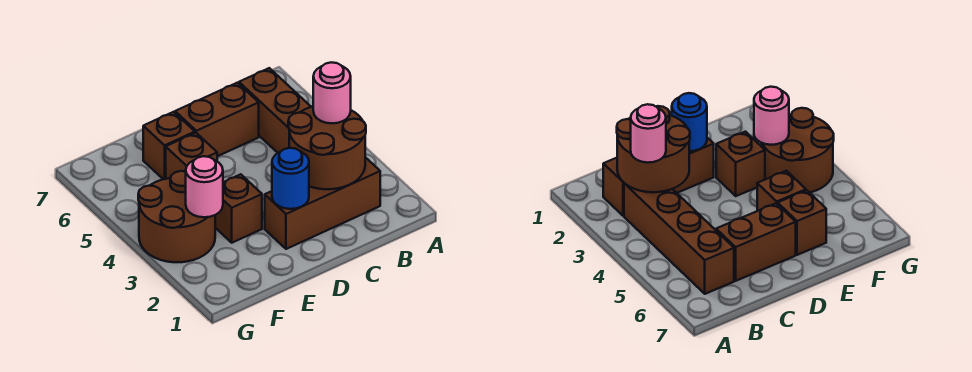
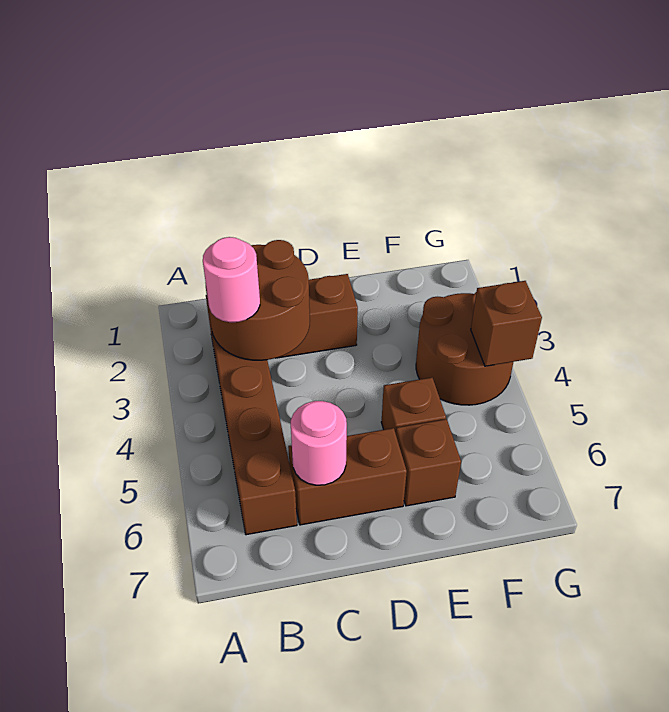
blue 1x1 round brick [272,148,309,209] -> none
brown 1x1 brick [215,174,262,243] -> brown 1x1 brick moved to [471,281,542,366]
pink 1x1 round brick [186,156,223,217] -> pink 1x1 round brick moved to [291,401,347,485]

